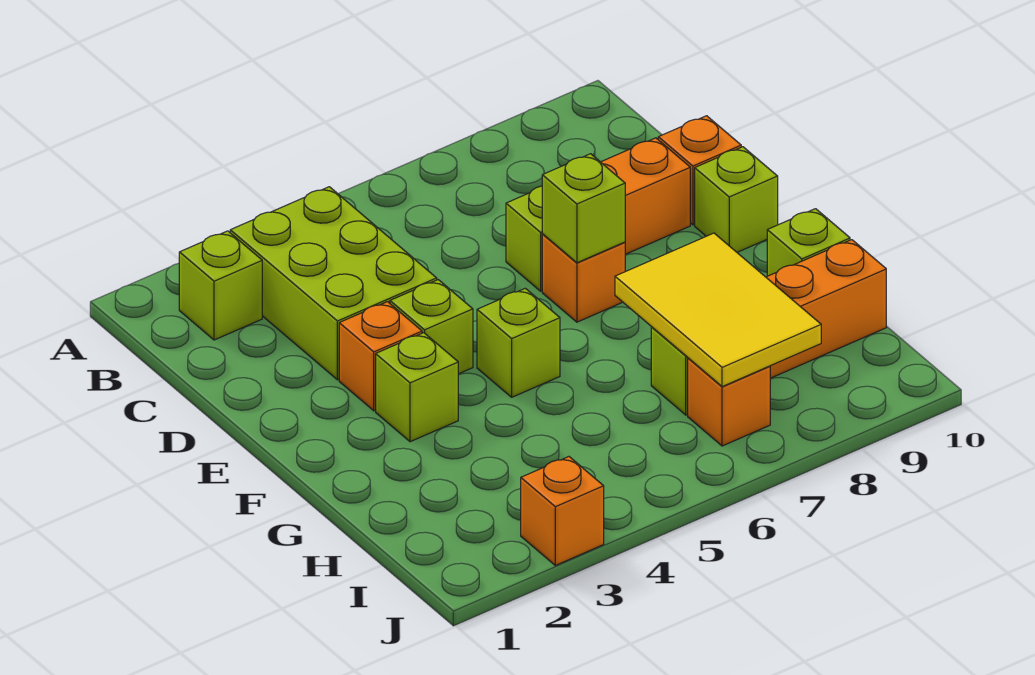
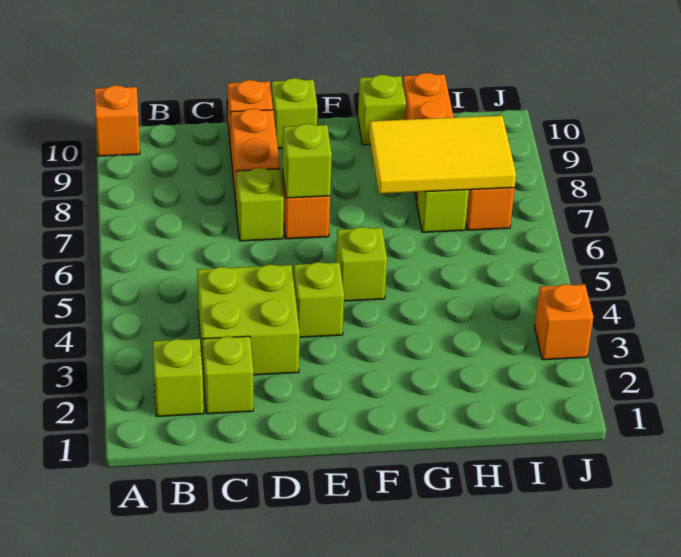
lime 2x3 brick [230,187,437,380] -> lime 2x2 brick [197,264,300,375]
orange 1x1 brick [339,302,422,411] -> orange 1x1 brick moved to [94,85,140,156]
lime 1x1 brick [376,333,458,442] -> lime 1x1 brick moved to [203,336,253,414]

